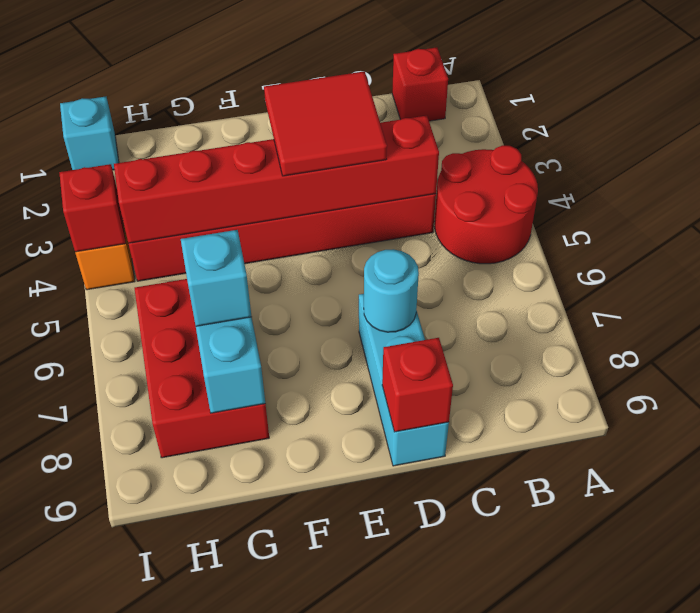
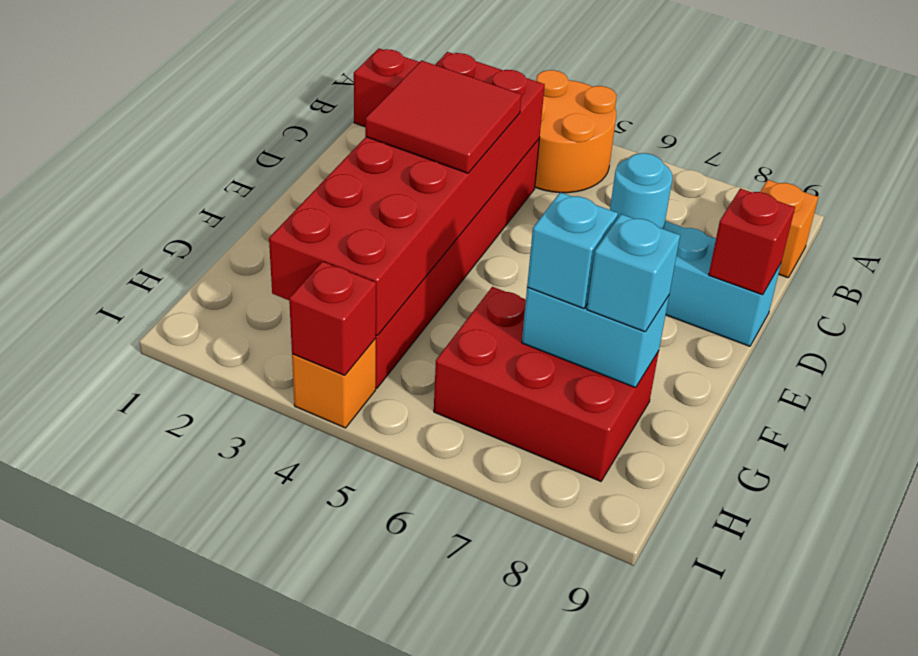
red 2x2 round brick [435,145,538,264] -> orange 2x2 round brick [535,70,617,193]
none -> orange 1x1 brick [760,180,818,278]
red 1x6 brick [114,116,439,243] -> red 2x6 brick [269,52,545,336]
cyan 1x1 brick [60,97,119,170] -> cyan 1x1 brick moved to [587,214,680,332]

